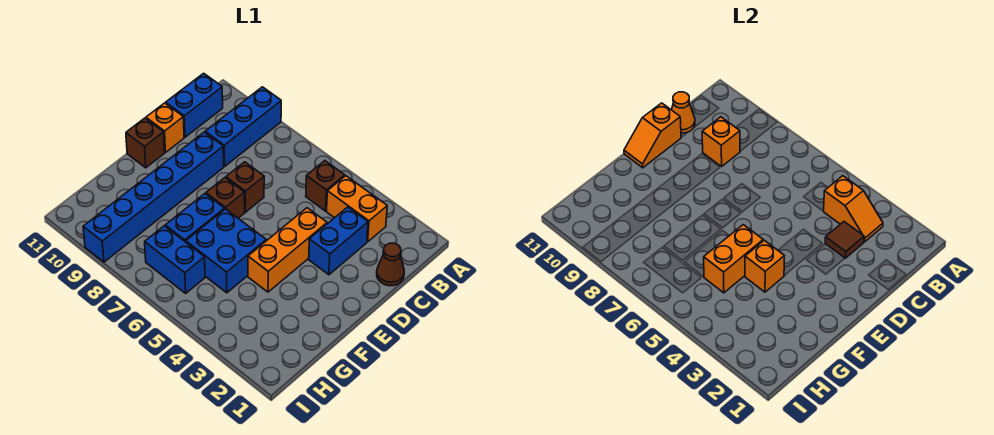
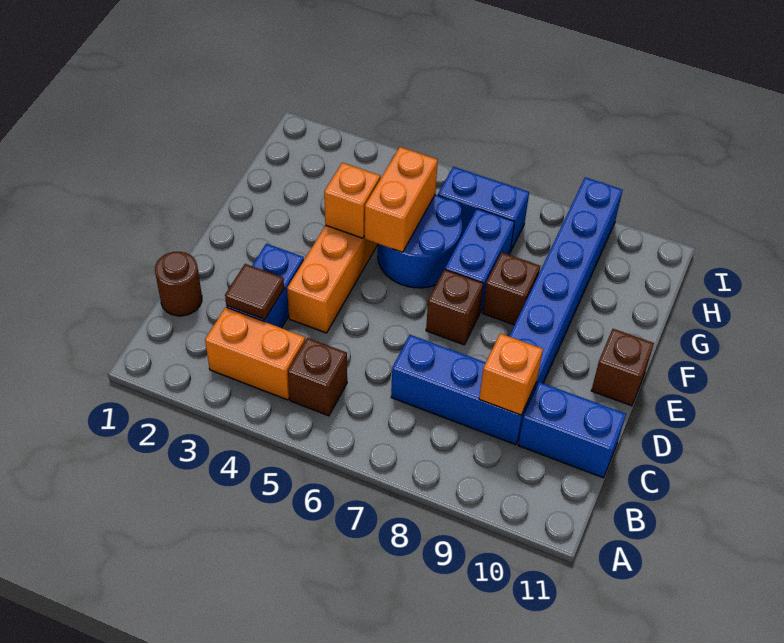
blue 1x3 brick [205,87,281,166] -> blue 1x3 brick turned to [391,335,536,445]
orange 1x2 slope [824,176,883,242] -> none
blue 1x2 brick [166,73,223,137] -> blue 1x2 brick turned to [518,382,626,478]
brown 1x1 cone [377,243,404,286] -> brown 1x1 round brick [155,252,202,316]
orange 1x1 cone [672,92,695,133] -> none
brown 1x1 brick [226,162,264,212] -> brown 1x1 brick moved to [482,252,540,325]
orange 1x1 brick [146,103,184,152] -> none
orange 1x2 slope [624,103,681,168] -> none
blue 2x2 brick [186,209,266,293] -> blue 2x2 round brick [378,194,462,288]

